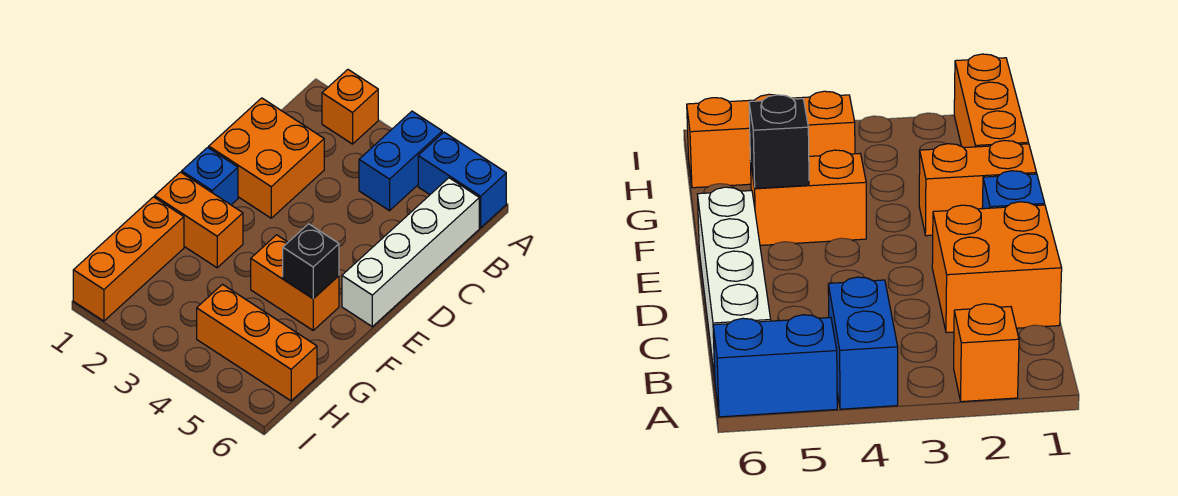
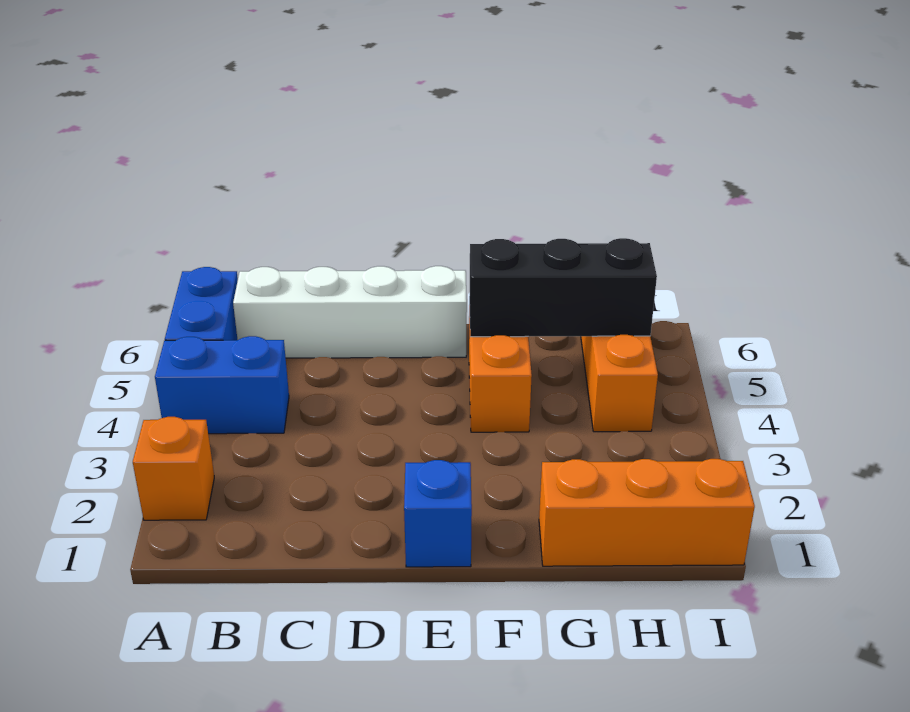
orange 2x2 brick [209,98,324,218] -> none
orange 1x2 brick [155,172,243,268] -> none
black 1x1 brick [283,224,339,299] -> black 1x3 brick [469,238,657,337]

